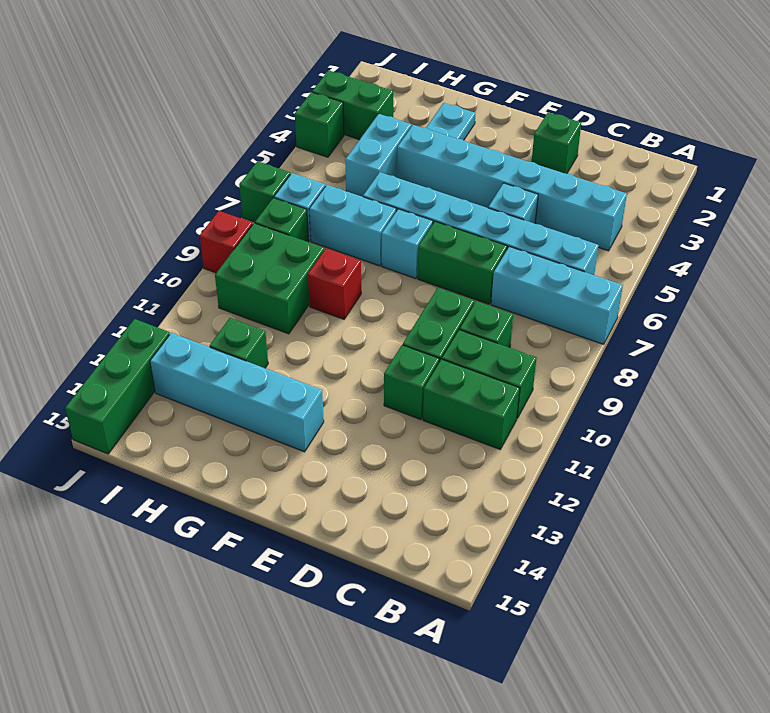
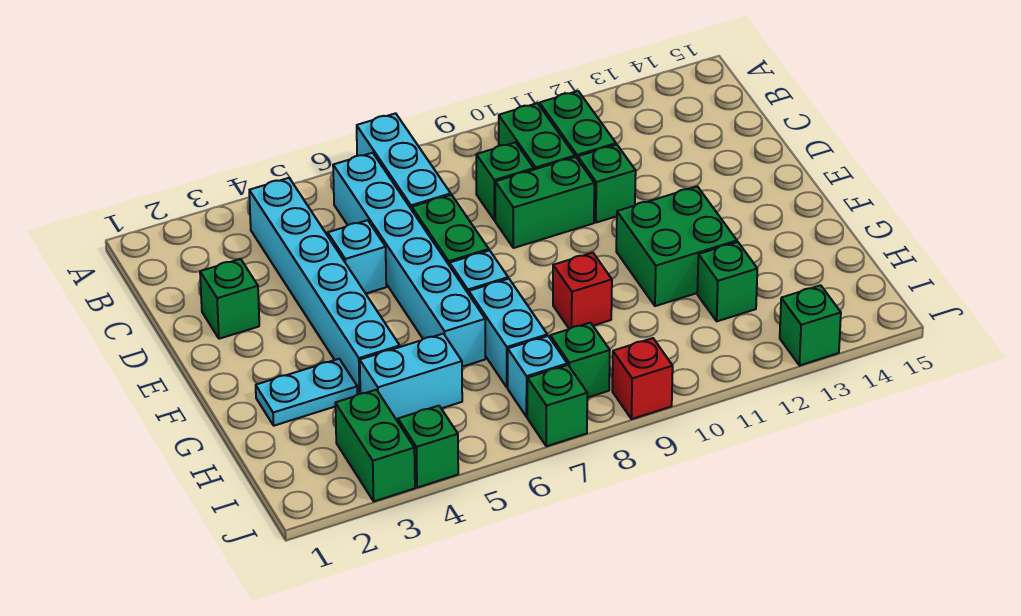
cyan 1x4 brick [150,333,324,452] -> none
green 2x2 brick [215,223,324,334] -> green 2x2 brick moved to [616,186,737,306]
green 1x3 brick [65,319,170,454] -> green 1x1 brick [780,285,841,366]

